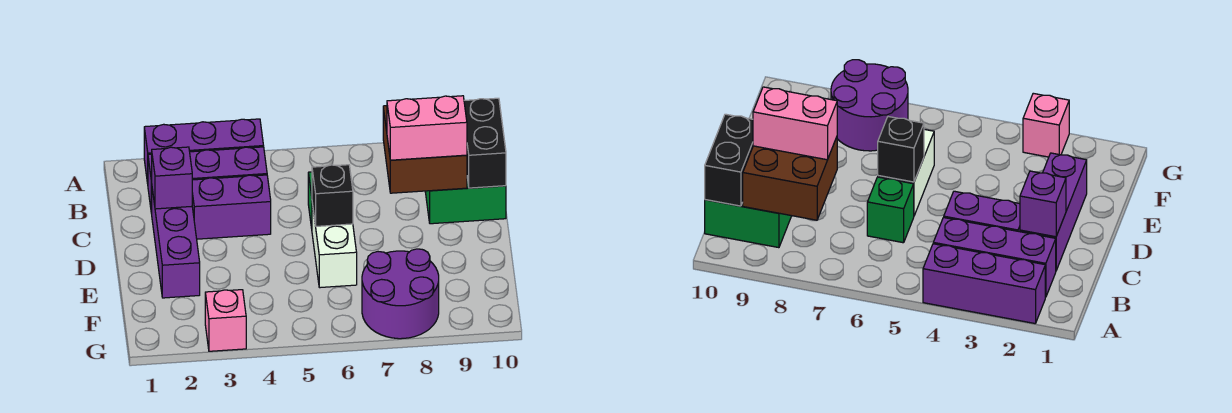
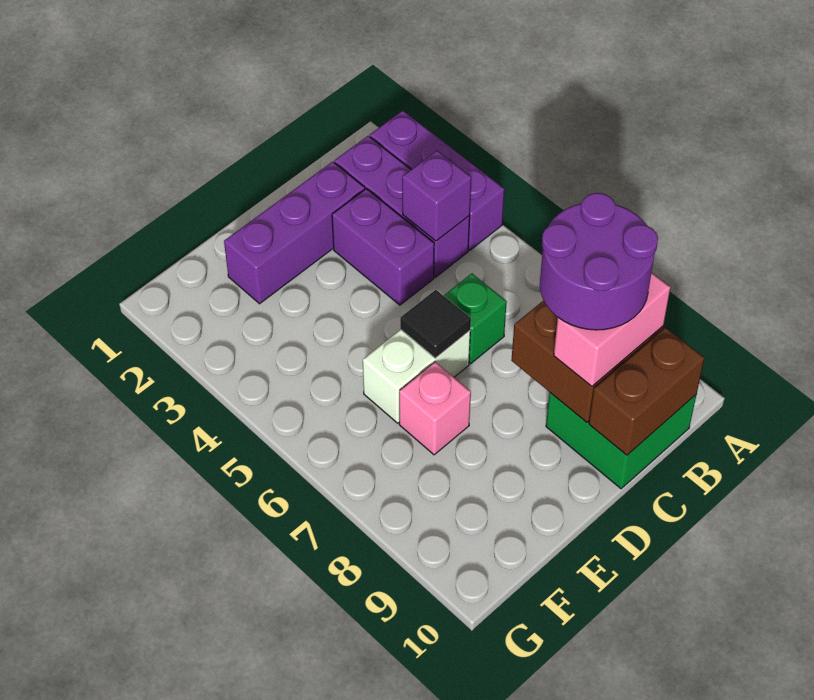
black 1x2 brick [464,98,506,188] -> brown 1x2 brick [589,328,704,455]
purple 1x1 brick [151,147,192,209] -> purple 1x1 brick moved to [402,151,471,241]
pink 1x2 brick [387,96,467,160] -> pink 1x2 brick turned to [554,273,671,386]
black 1x1 brick [312,165,353,226] -> black 1x1 tile [400,290,471,358]
purple 2x2 round brick [362,249,439,339] -> purple 2x2 round brick moved to [540,193,658,330]
pink 1x1 brick [205,290,246,351] -> pink 1x1 brick moved to [399,362,471,455]

